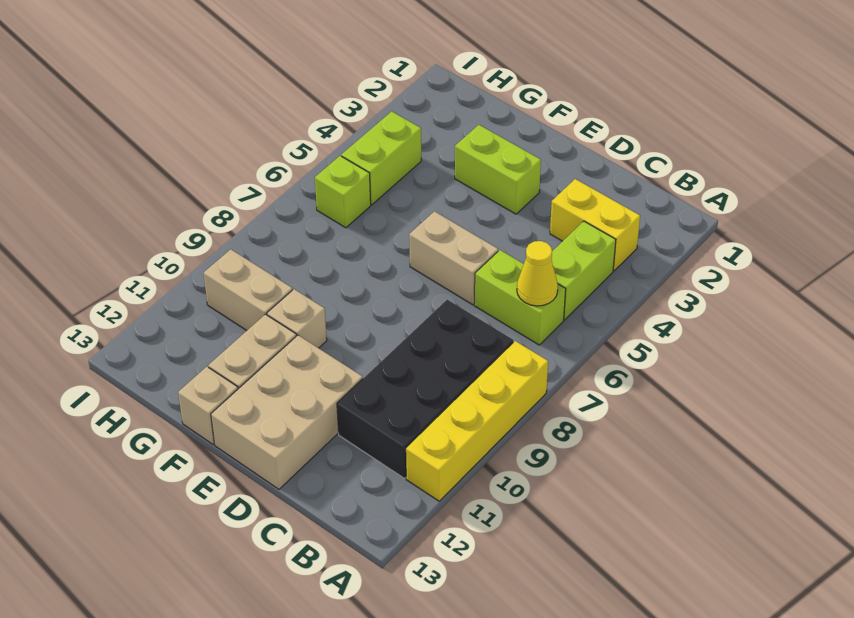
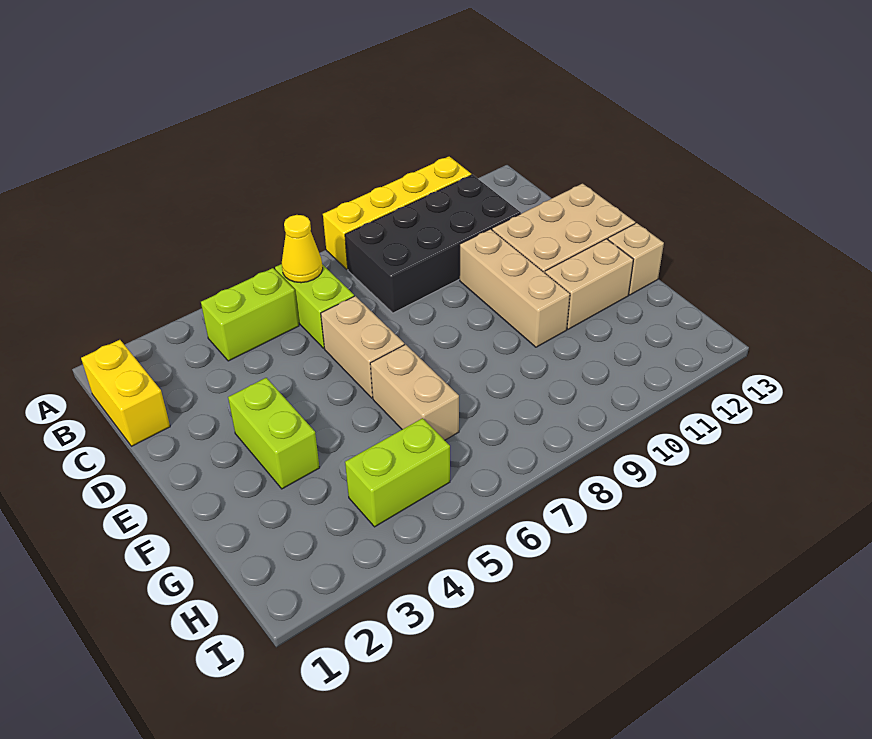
yellow 1x2 brick [550,179,640,271] -> yellow 1x2 brick moved to [81,340,170,446]
tan 1x1 brick [267,289,327,348] -> tan 1x3 brick [460,229,570,347]
tan 1x2 brick [204,249,292,330] -> tan 1x2 brick moved to [370,344,459,440]
lime 1x1 brick [315,156,371,228] -> none

